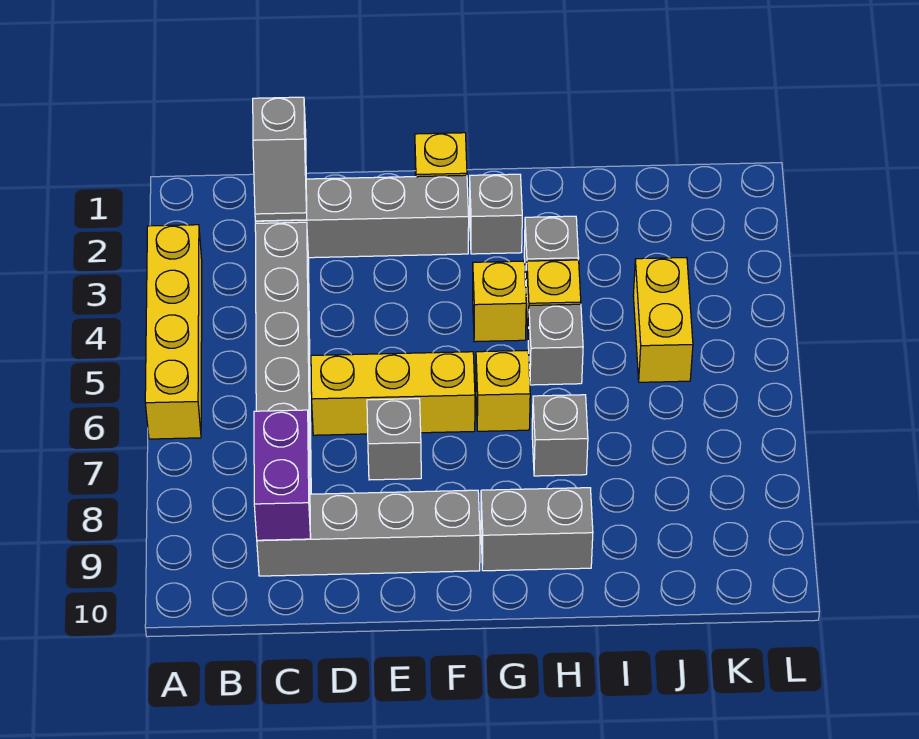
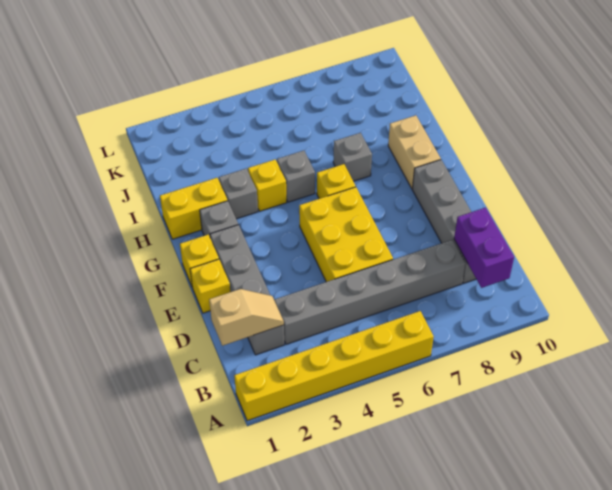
yellow 1x4 brick [145,225,202,439] -> yellow 1x6 brick [234,311,434,421]
grey 1x2 slope [253,97,307,221] -> tan 1x2 slope [209,289,284,346]
purple 1x2 brick [254,410,311,540] -> purple 1x2 brick turned to [454,208,514,288]
yellow 1x3 brick [311,352,475,435] -> yellow 2x3 brick [299,187,393,282]
grey 1x1 brick [367,399,421,480] -> none
yellow 1x1 brick [473,261,526,342] -> yellow 1x1 brick moved to [190,259,230,313]
grey 1x2 brick [481,488,593,571] -> tan 1x2 brick [388,115,441,189]
yellow 1x2 brick [633,258,693,382] -> yellow 1x2 brick moved to [160,178,228,239]

